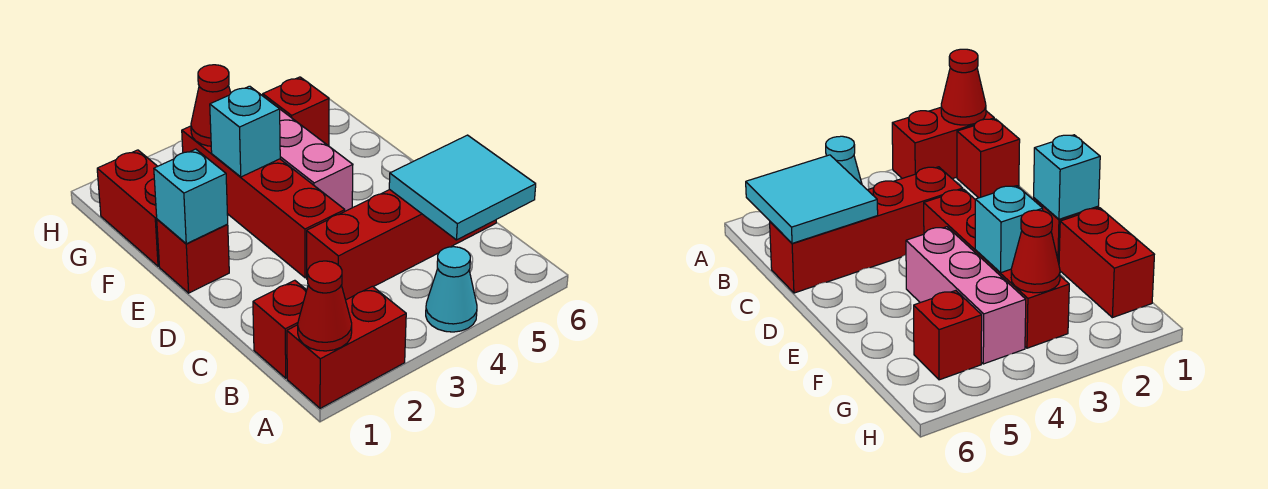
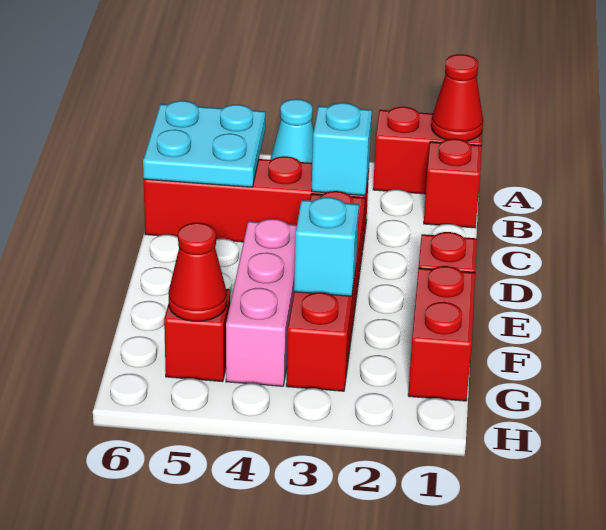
cyan 2x2 tile [389,135,536,240] -> cyan 2x2 plate [143,101,265,187]
cyan 1x1 brick [154,149,228,244] -> cyan 1x1 brick moved to [312,103,372,195]
red 1x1 cone [191,65,231,146] -> red 1x1 cone moved to [169,223,227,321]

